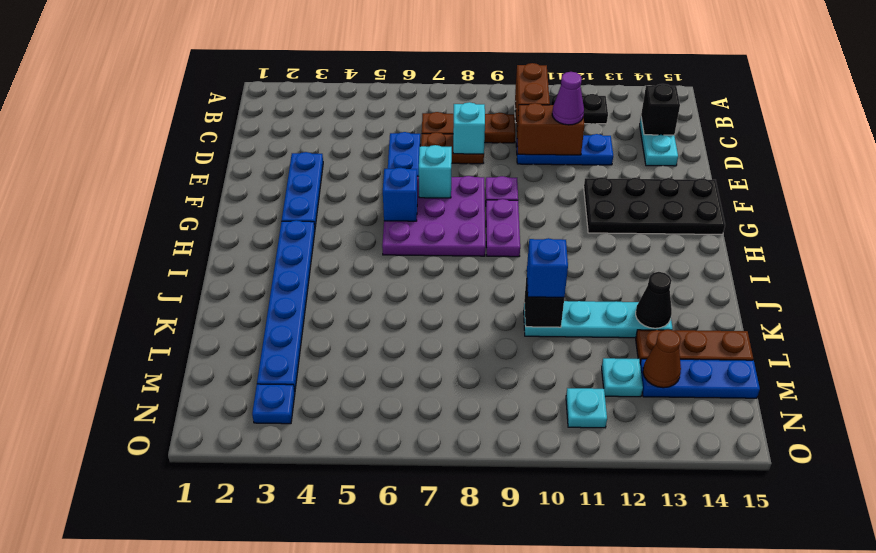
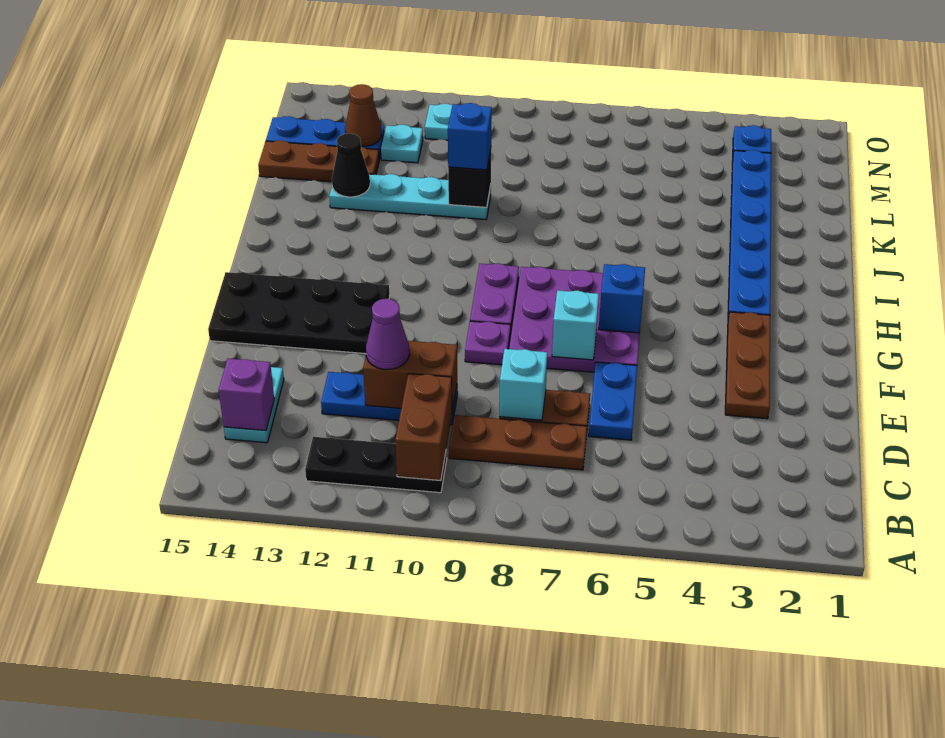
black 1x1 brick [641,84,680,135] -> purple 1x1 brick [219,359,274,431]
blue 1x3 plate [282,152,323,227] -> brown 1x3 plate [725,312,770,419]

